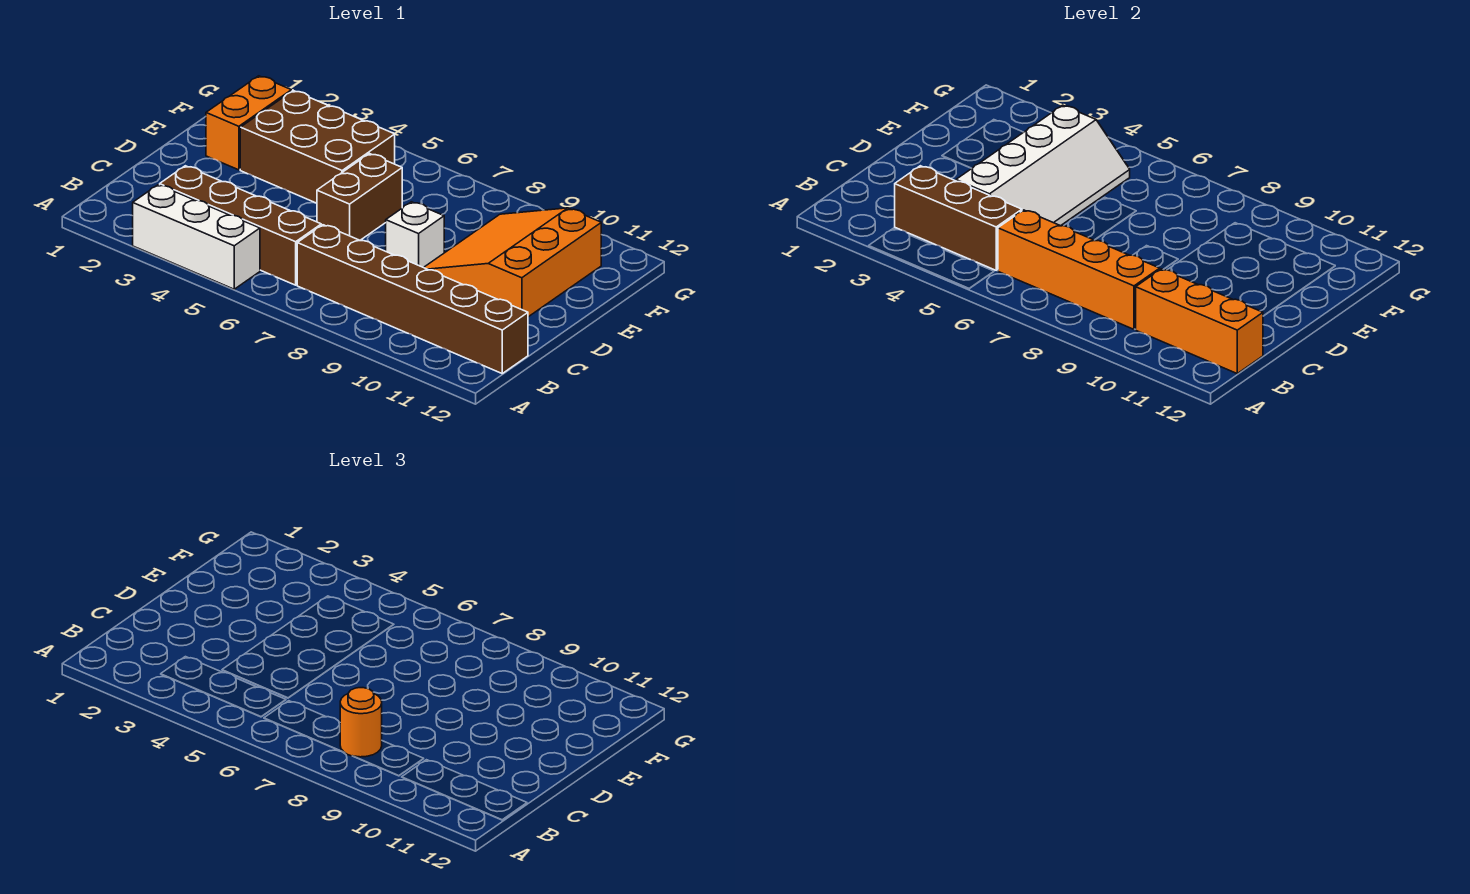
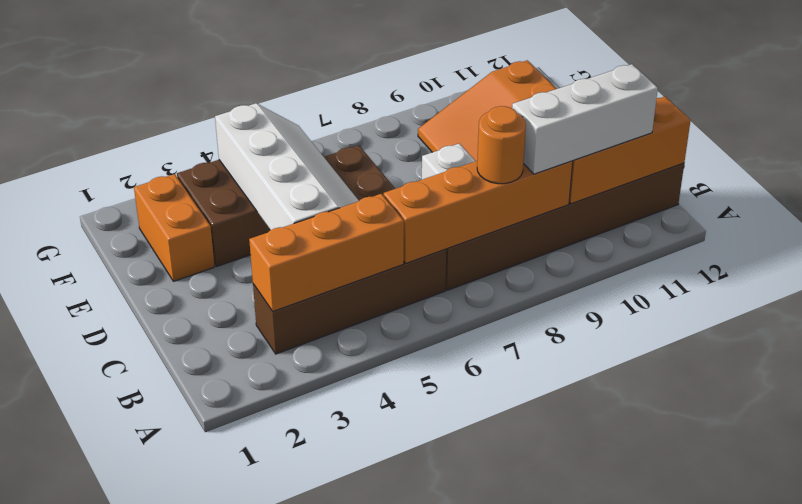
white 1x3 brick [133,185,260,289] -> white 1x3 brick moved to [512,64,658,174]
brown 1x3 brick [895,166,1022,270] -> orange 1x3 brick [249,194,404,311]

